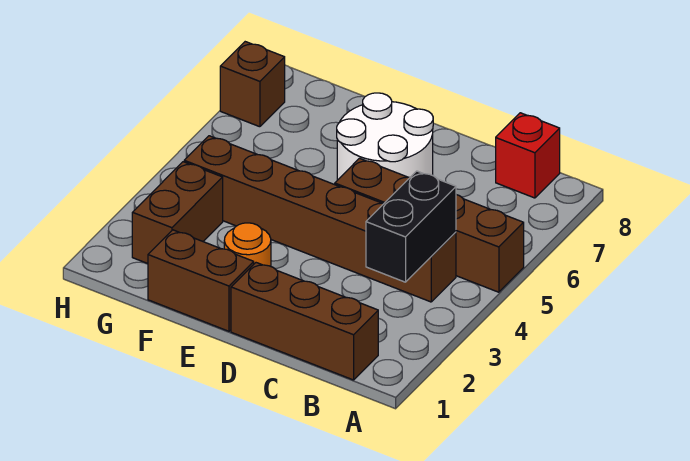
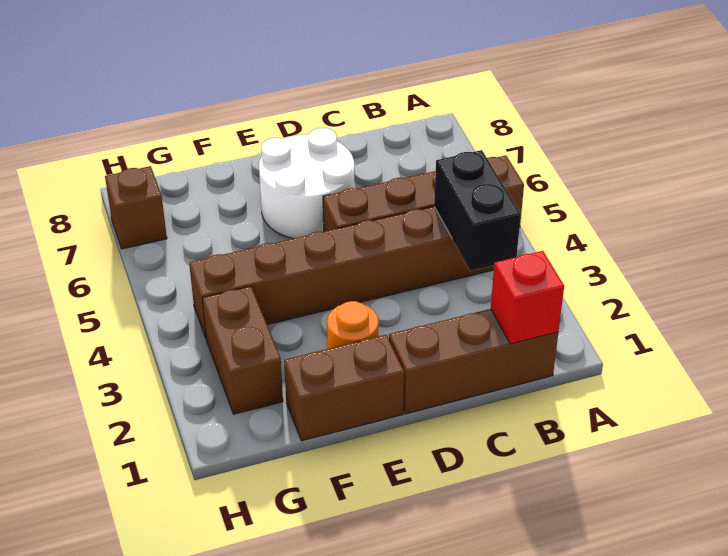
red 1x1 brick [496,113,560,198] -> red 1x1 brick moved to [491,251,564,344]

